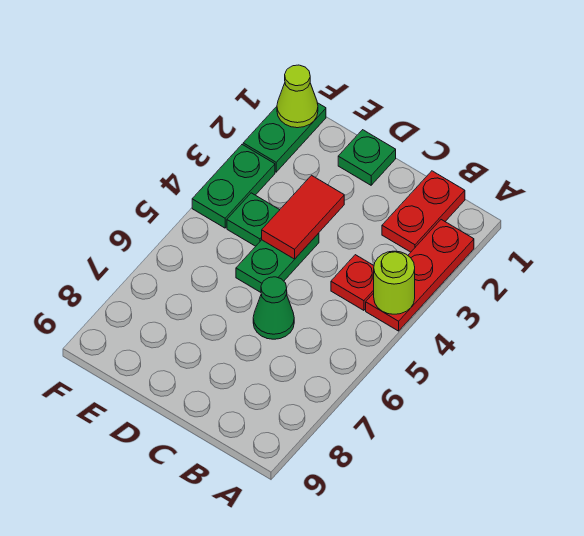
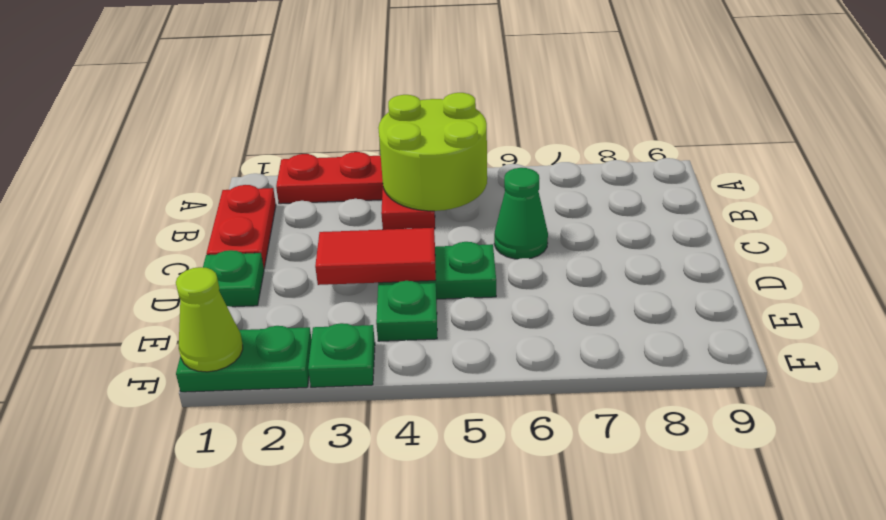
lime 1x1 round brick [374,251,415,314] -> lime 2x2 round brick [378,93,487,211]
red 1x2 plate [382,171,465,252] -> red 1x2 plate turned to [207,185,276,268]
green 1x2 plate [192,145,275,228] -> green 1x1 plate [308,323,375,387]

